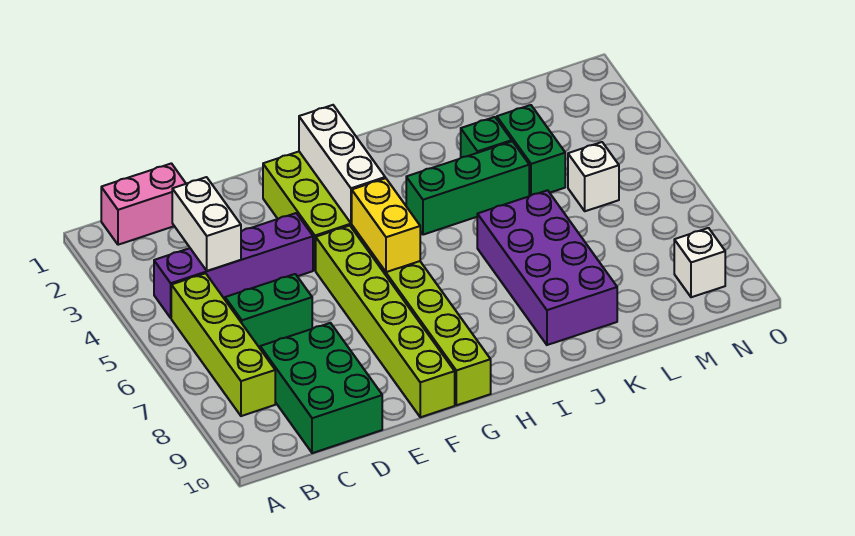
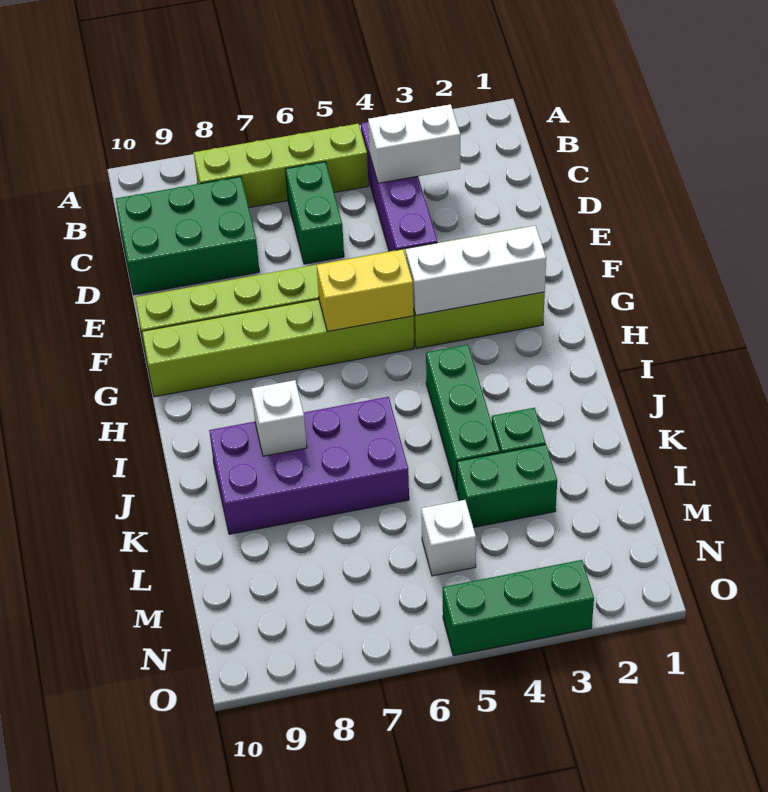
pink 1x2 brick [101,163,186,245] -> none
white 1x1 brick [674,228,725,297] -> white 1x1 brick moved to [251,380,307,456]
none -> green 1x3 brick [443,560,594,656]

